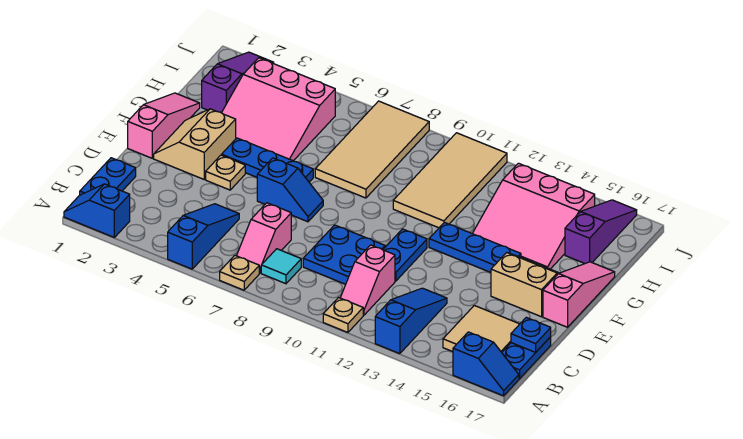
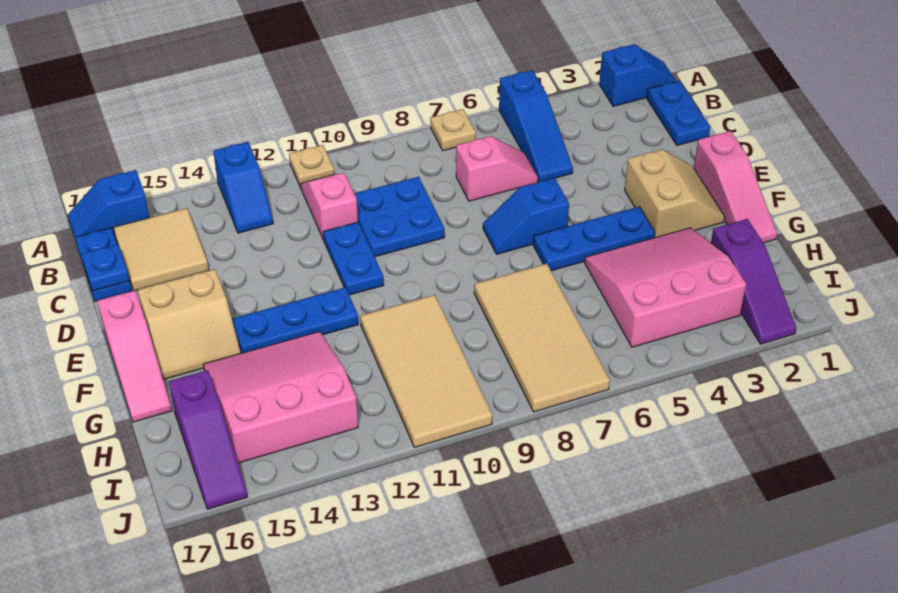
blue 1x3 slope [375,288,447,354] -> blue 1x2 slope [213,142,273,233]
pink 1x2 slope [237,203,291,273] -> pink 1x2 slope turned to [456,136,538,201]
cyan 1x1 tile [261,249,301,284] -> none
tan 1x1 plate [206,155,245,190] -> none

